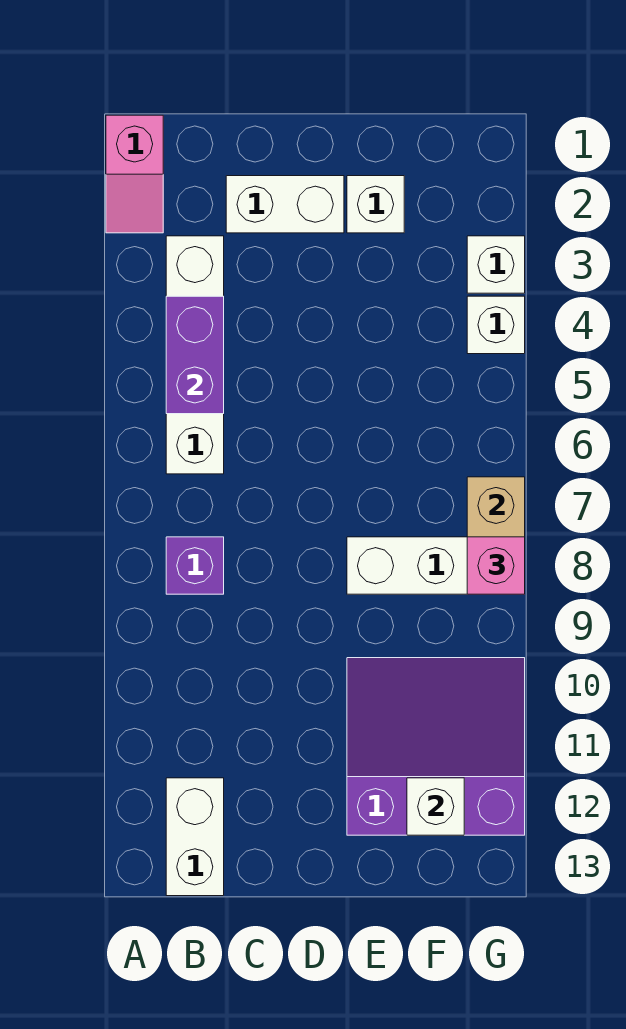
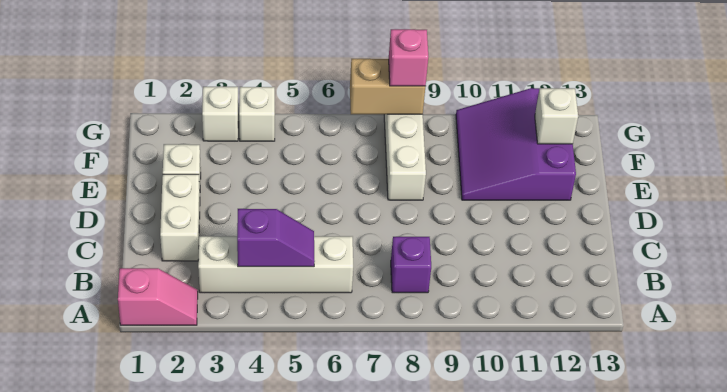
purple 1x2 brick [166,296,224,414] -> purple 1x2 slope [237,209,315,267]
white 1x2 brick [166,778,224,896] -> none

